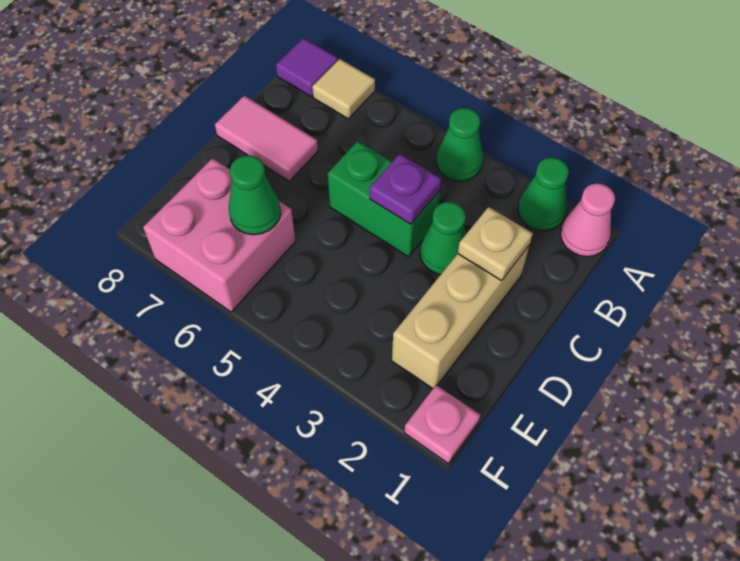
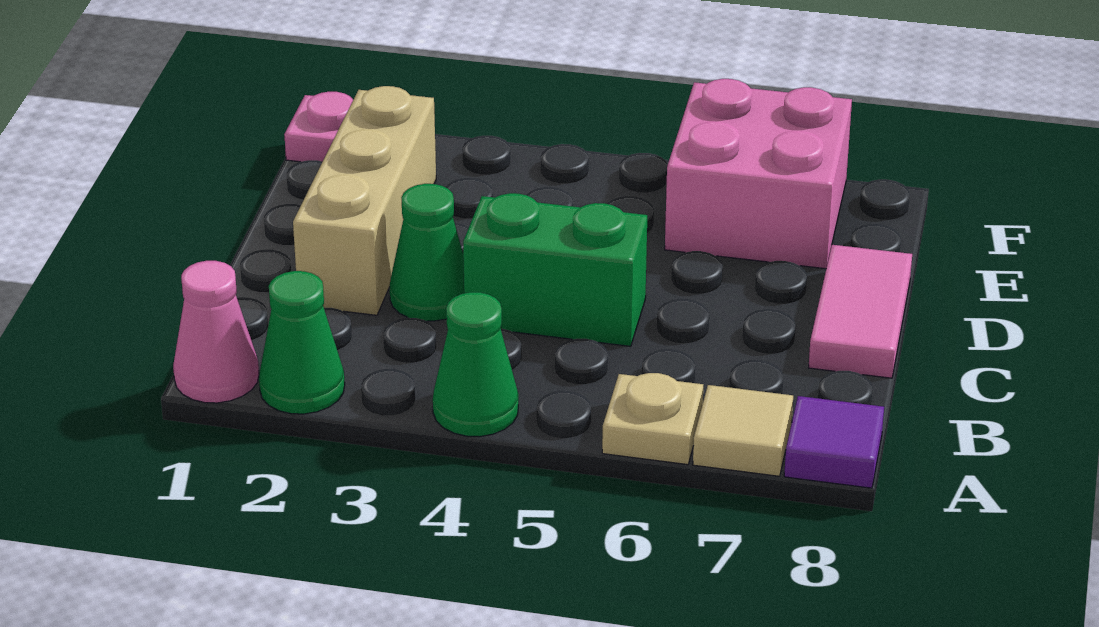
tan 1x1 plate [458,207,533,281] -> tan 1x1 plate moved to [602,373,703,465]
purple 1x1 plate [370,154,441,224] -> none
pink 1x2 tile [215,96,318,181] -> pink 1x2 tile turned to [808,245,912,378]
green 1x1 cone [229,155,281,235] -> none

